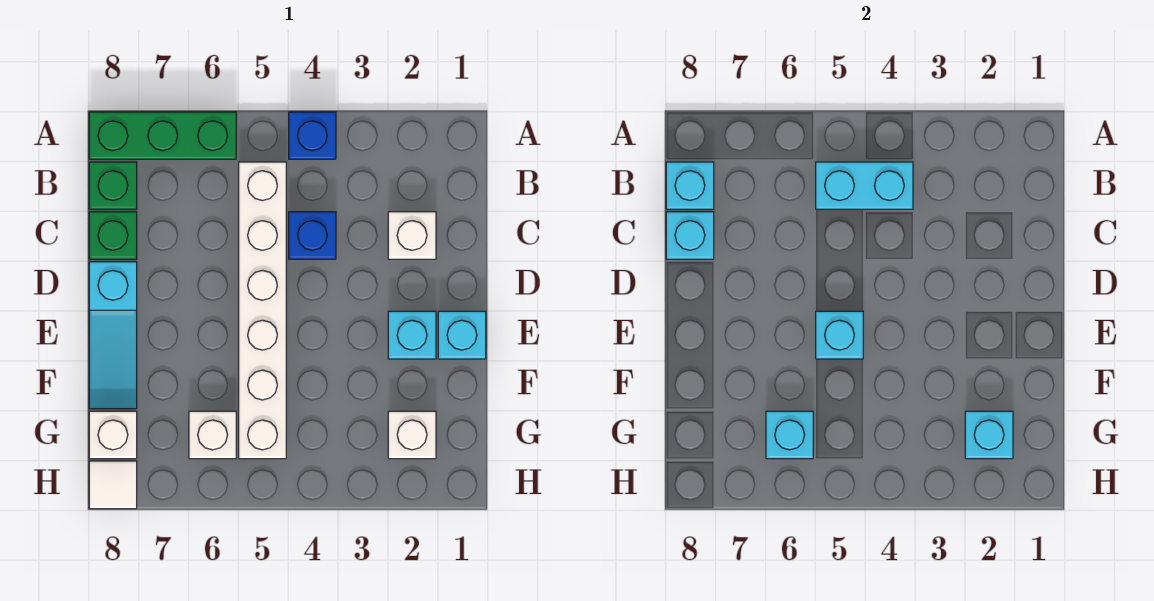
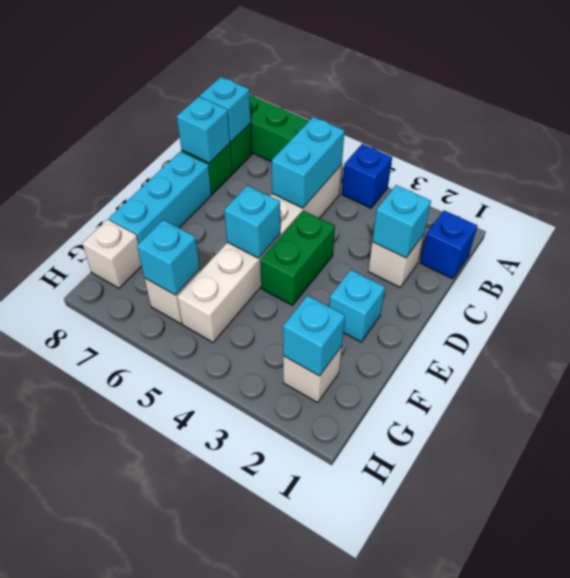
cyan 1x2 brick [816,162,913,209] -> cyan 1x2 brick turned to [272,117,345,208]
blue 1x1 brick [289,212,336,259] -> blue 1x1 brick moved to [420,210,477,279]
none -> green 1x2 brick [260,211,335,305]
cyan 1x3 slope [89,262,137,409] -> cyan 1x3 brick [109,151,211,244]
cyan 1x1 brick [438,311,486,359] -> cyan 1x1 brick moved to [372,185,431,258]
white 1x1 tile [89,461,137,509] -> none

